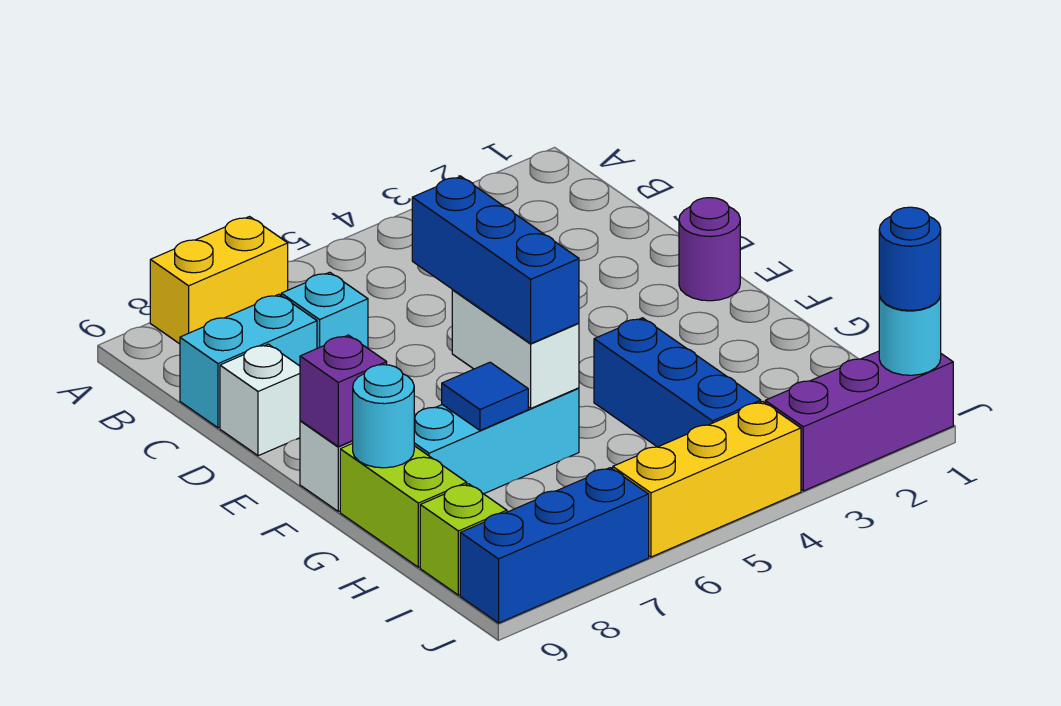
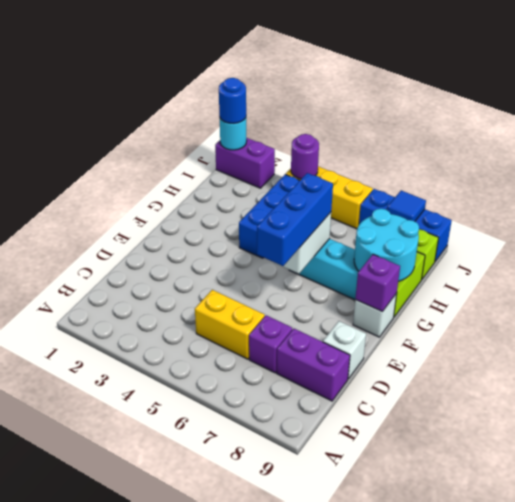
yellow 1x2 brick [150,217,288,344] -> yellow 1x2 brick moved to [195,290,265,359]
cyan 1x1 brick [281,272,368,348] -> purple 1x1 brick [249,315,292,373]
cyan 1x2 brick [180,294,317,428] -> purple 1x2 brick [277,329,350,401]
purple 1x1 round brick [679,198,740,301] -> purple 1x1 round brick moved to [291,134,319,179]
blue 1x1 tile [442,362,528,430] -> blue 1x1 tile moved to [387,191,426,221]
cyan 1x1 round brick [353,365,414,468] -> cyan 2x2 round brick [354,209,419,282]
purple 1x3 brick [765,351,953,491] -> purple 1x2 brick [215,138,275,188]

